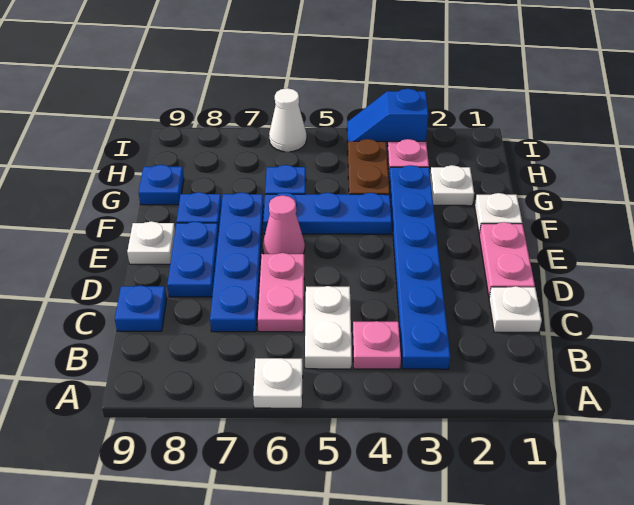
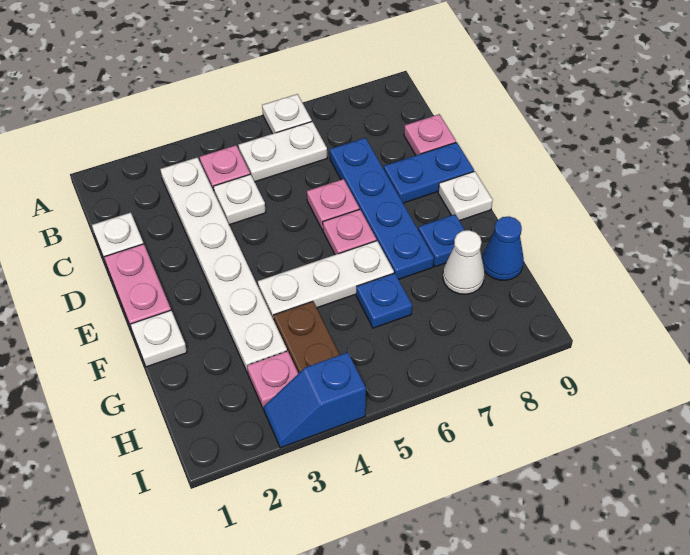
blue 1x6 plate [389,165,450,369] -> white 1x6 plate [160,157,287,373]
white 1x2 plate [305,286,352,369] -> white 1x2 plate turned to [238,122,327,182]
pink 1x2 plate [258,253,304,332] -> pink 1x1 plate [307,179,359,230]
blue 1x1 plate [115,285,167,331] -> pink 1x1 plate [404,114,456,155]
blue 1x2 plate [167,222,219,297] -> blue 1x2 plate turned to [384,142,474,203]
pink 1x1 cone [263,195,305,254] -> pink 1x1 plate [323,209,376,255]
blue 1x3 plate [263,193,392,234] -> white 1x3 plate [258,241,394,320]
white 1x1 plate [430,165,474,206] -> white 1x1 plate moved to [213,174,266,225]
blue 1x1 plate [139,165,184,205] -> blue 1x1 cone [482,216,524,280]
blue 1x2 slope [347,89,428,151] -> blue 1x2 slope turned to [264,352,366,448]
white 1x1 cone [269,88,307,152] -> white 1x1 cone moved to [443,230,485,294]

